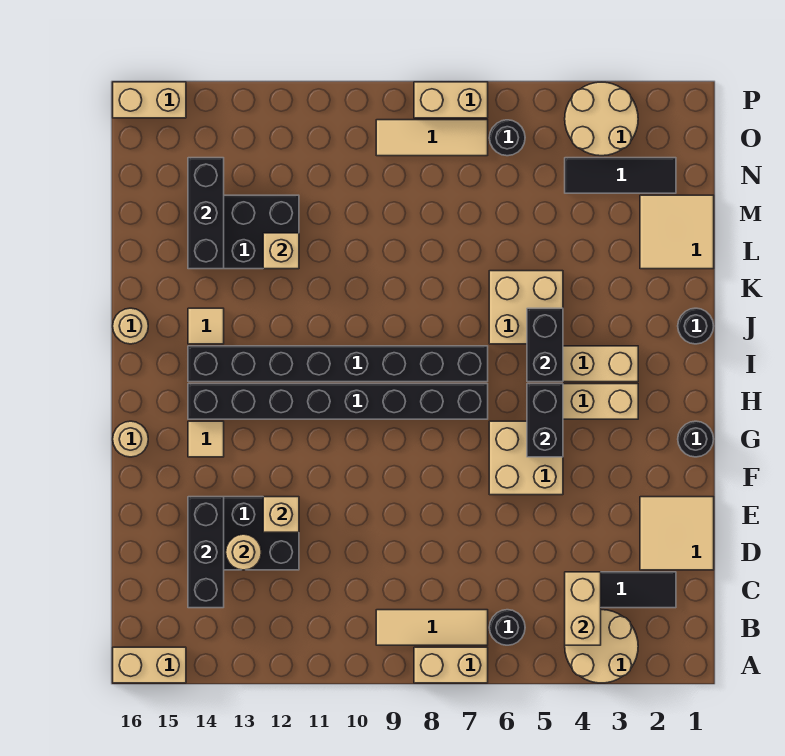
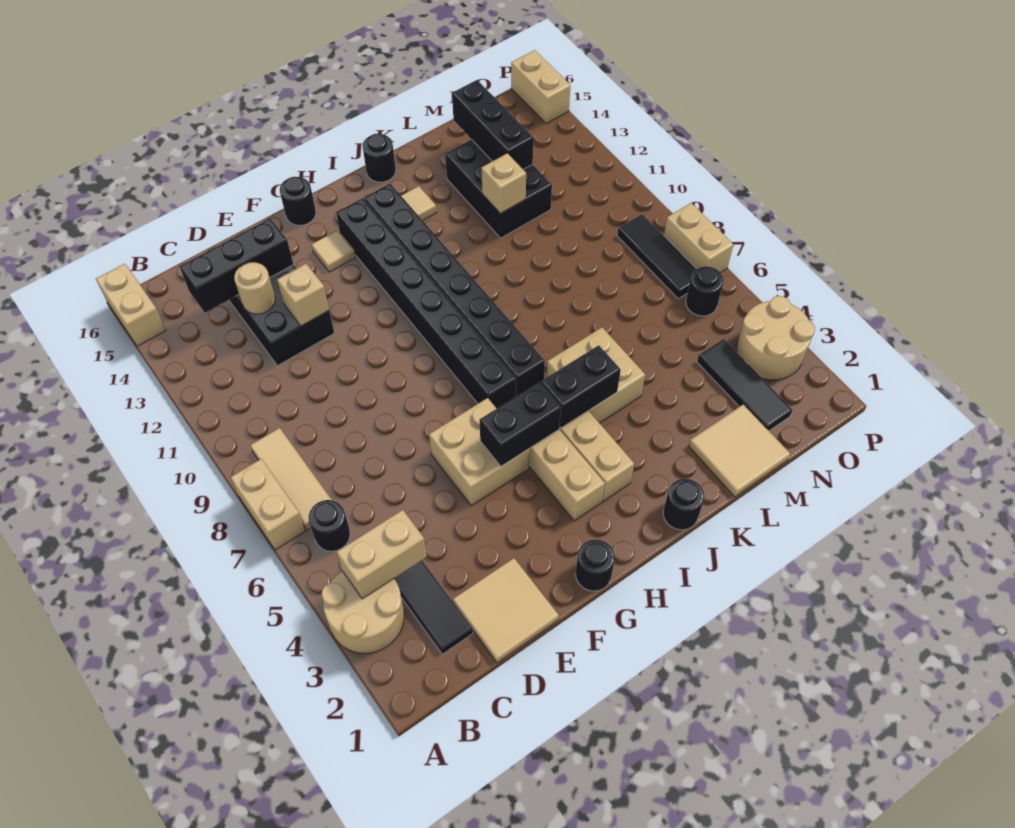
tan 1x1 round brick [113,421,148,457] -> black 1x1 round brick [280,177,316,225]
tan 1x1 round brick [113,308,148,344] -> black 1x1 round brick [363,134,396,182]
black 1x3 brick [188,158,224,269] -> black 1x3 brick turned to [452,80,533,169]
tan 1x3 tile [376,120,488,156] -> black 1x3 tile [617,214,696,299]

